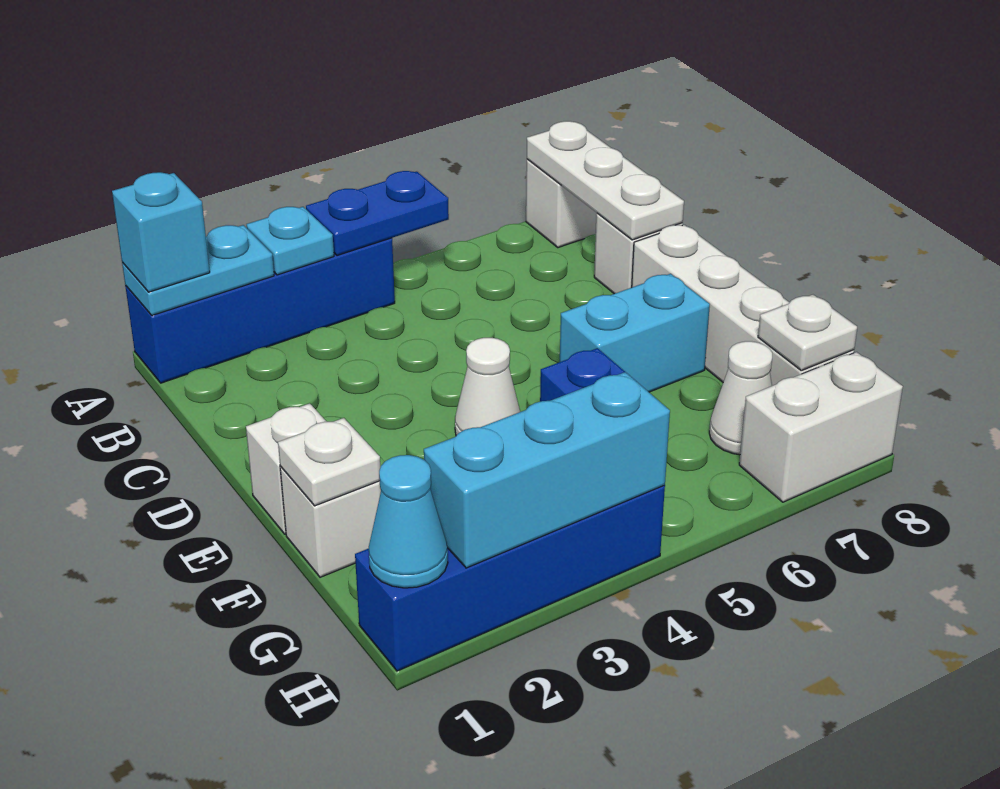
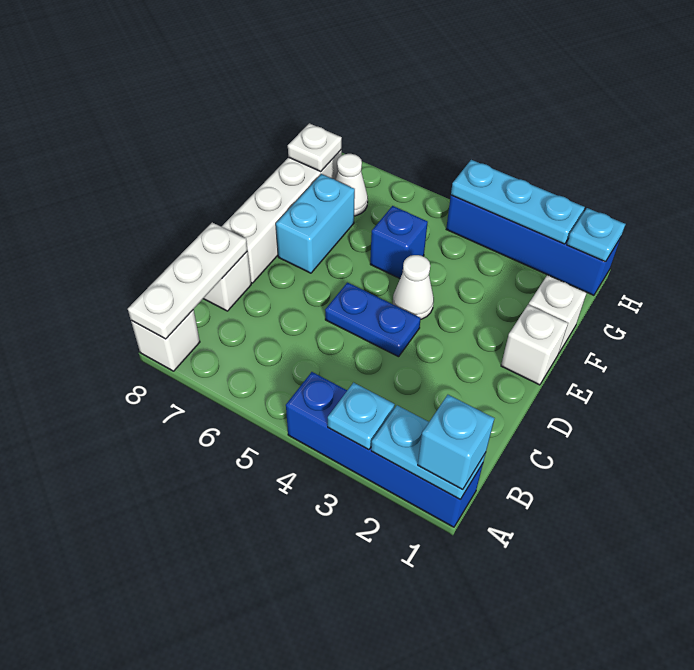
blue 1x2 plate [306,171,449,256] -> blue 1x2 plate moved to [325,283,421,357]
cyan 1x2 brick [560,274,710,392] -> cyan 1x2 brick turned to [276,174,355,273]
white 1x1 plate [278,418,380,506] -> none
cyan 1x1 cone [369,455,448,588] -> cyan 1x1 plate [567,208,625,262]
cyan 1x3 brick [424,372,670,568] -> cyan 1x3 plate [451,160,585,244]
white 1x2 brick [739,352,903,502] -> none

